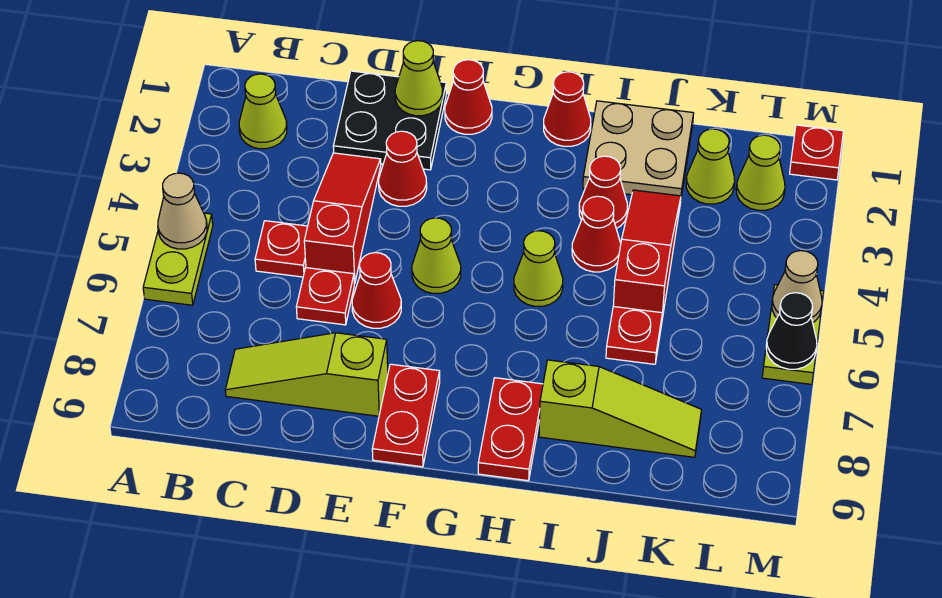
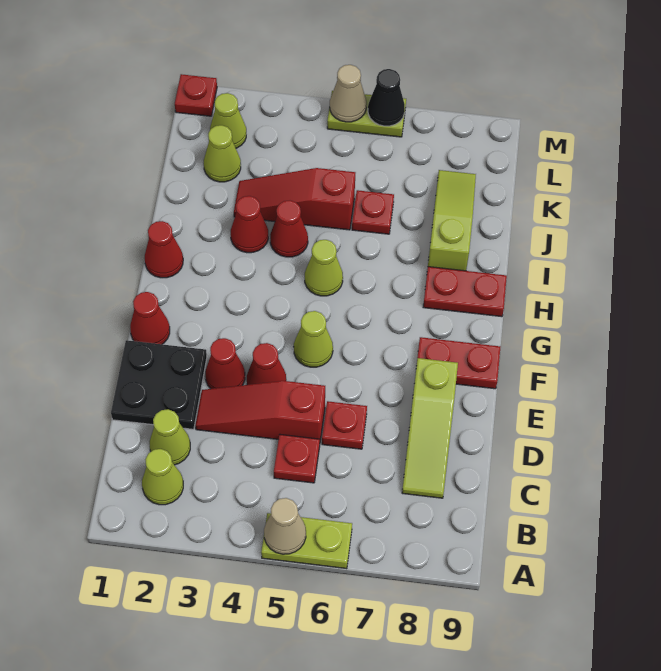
lime 1x1 cone [395,41,443,116] -> lime 1x1 cone moved to [150,409,190,465]
red 1x1 cone [352,253,401,328] -> red 1x1 cone moved to [247,343,286,385]
tan 2x2 plate [583,101,694,196] -> none

